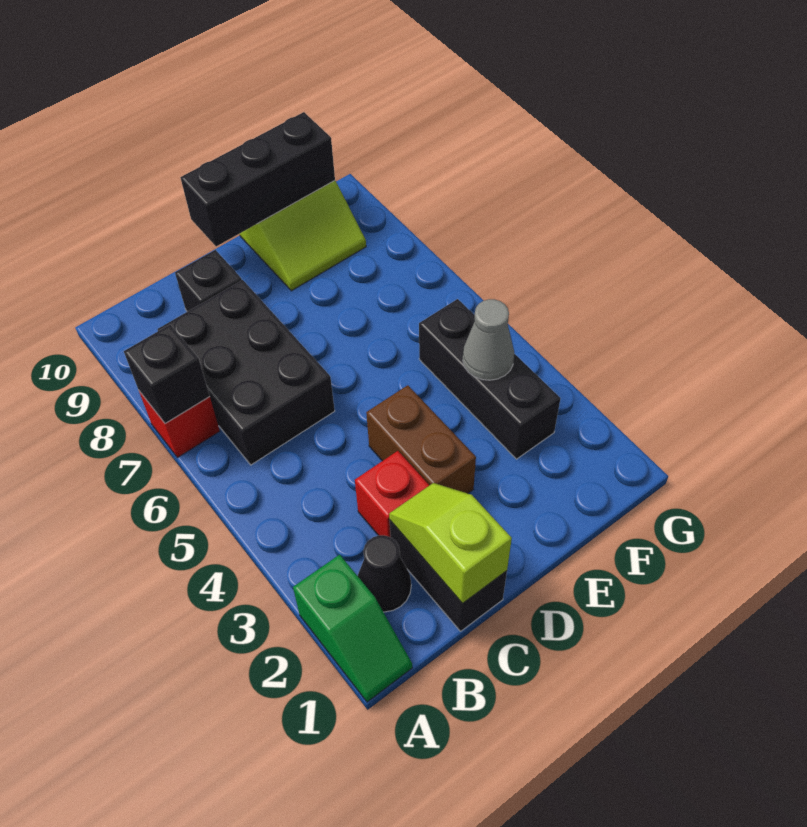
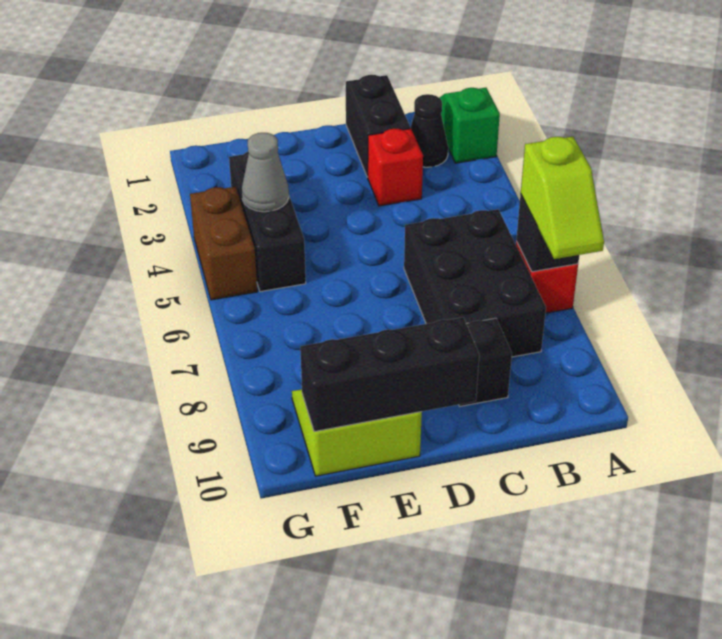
lime 1x2 slope [389,483,512,603] -> lime 1x2 slope moved to [521,137,604,259]
brown 1x2 brick [366,385,476,493] -> brown 1x2 brick moved to [190,187,257,300]

